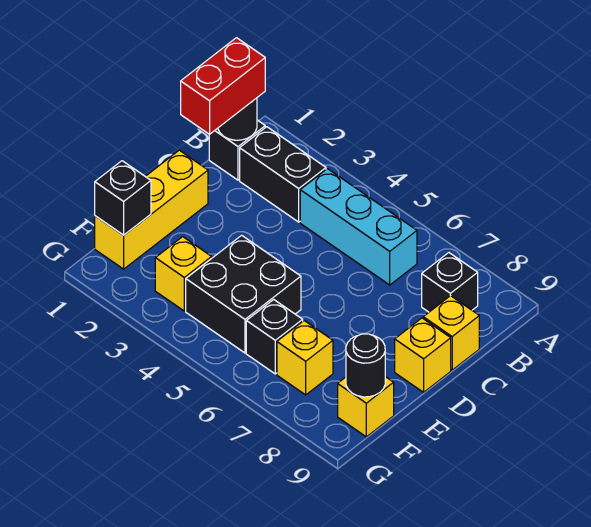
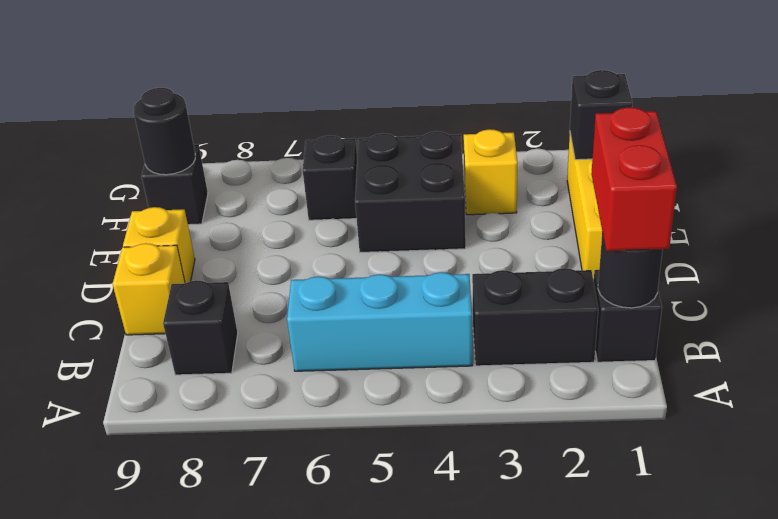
yellow 1x1 brick [277,321,333,395] -> none
yellow 1x1 brick [338,377,394,437] -> black 1x1 brick [141,144,208,225]

